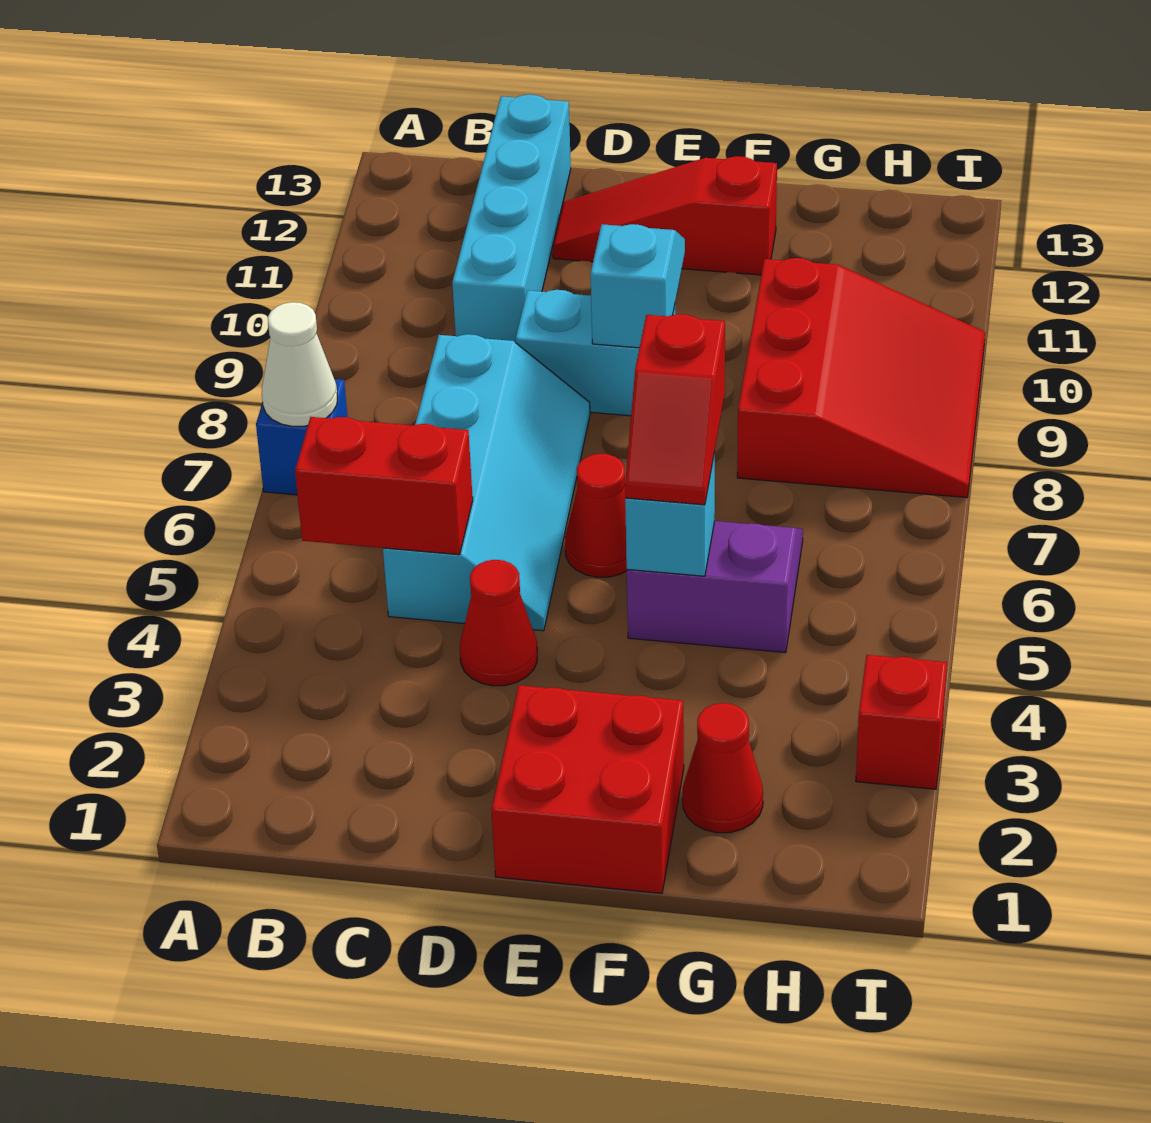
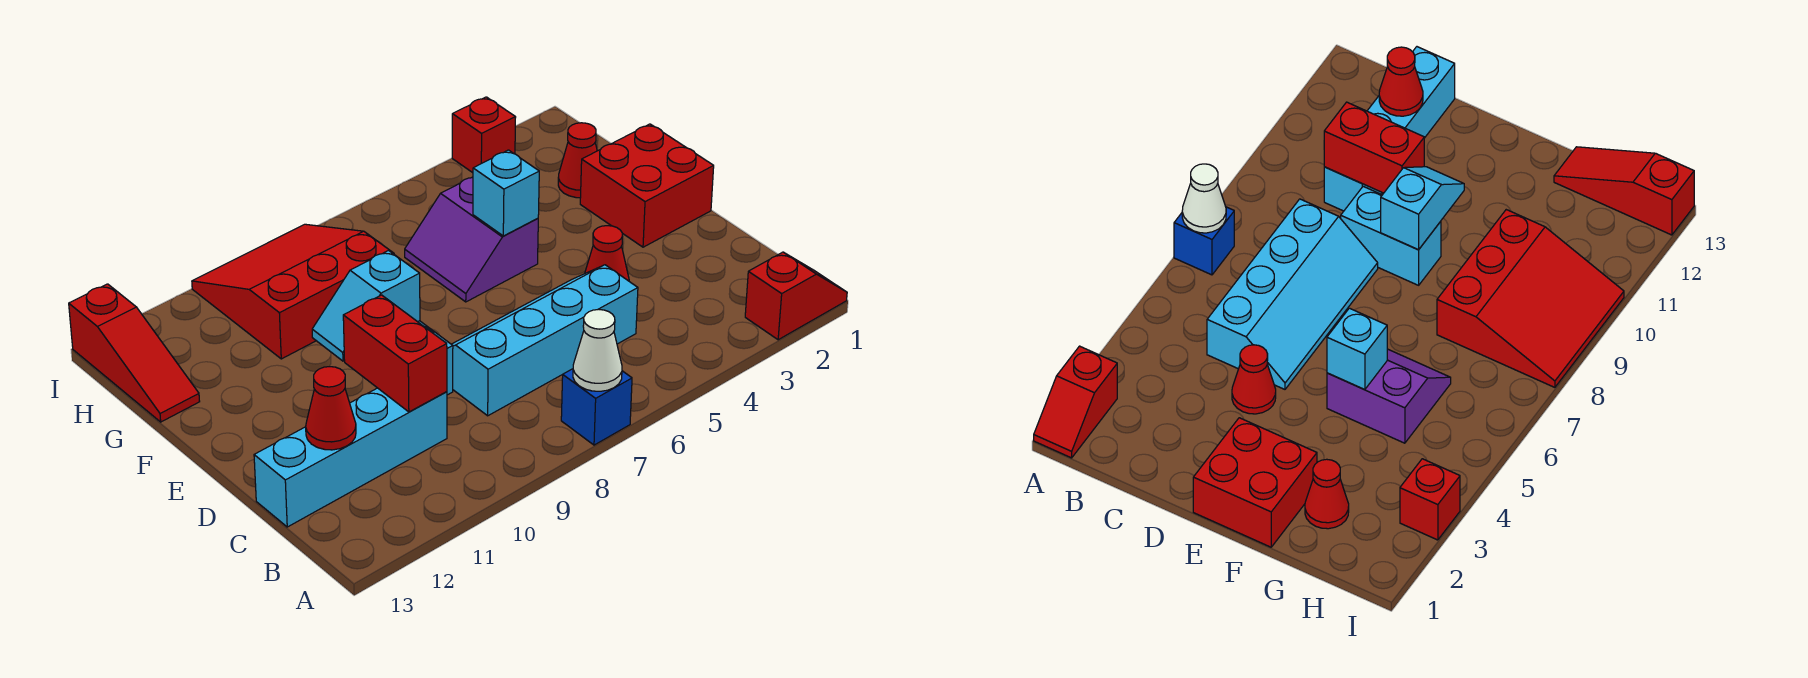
red 1x2 brick [295,417,473,555] -> red 1x2 brick moved to [343,295,447,412]
red 1x3 slope [553,156,777,275] -> red 1x3 slope moved to [69,284,200,422]
red 1x1 cone [565,454,627,577] -> red 1x1 cone moved to [306,367,356,450]
red 1x2 slope [625,314,725,505] -> red 1x2 slope moved to [745,252,847,340]

